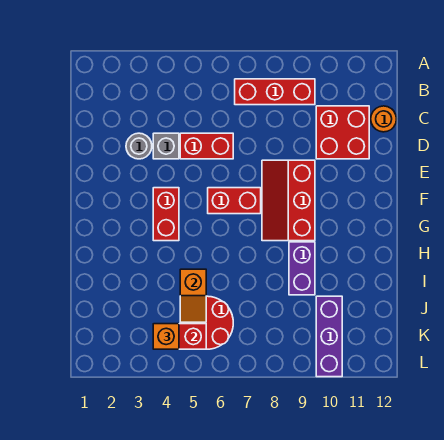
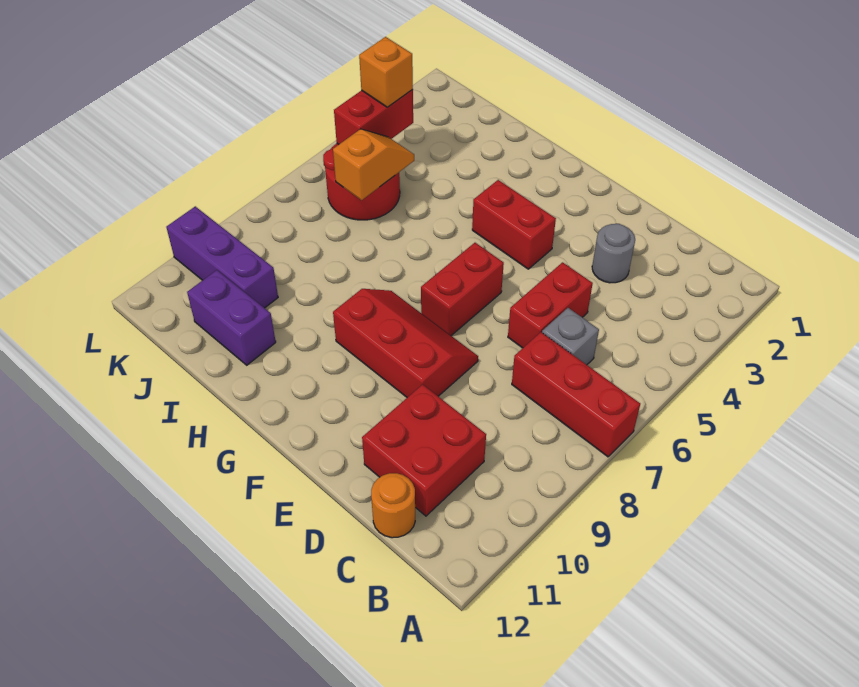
red 1x3 brick [235,79,315,105] -> red 1x3 brick turned to [512,332,640,457]
grey 1x1 brick [153,133,179,159] -> grey 1x1 brick moved to [542,308,599,365]
purple 1x2 brick [289,242,315,295] -> purple 1x2 brick moved to [187,270,276,365]
orange 1x2 slope [180,269,206,322] -> orange 1x2 slope turned to [333,129,414,200]

